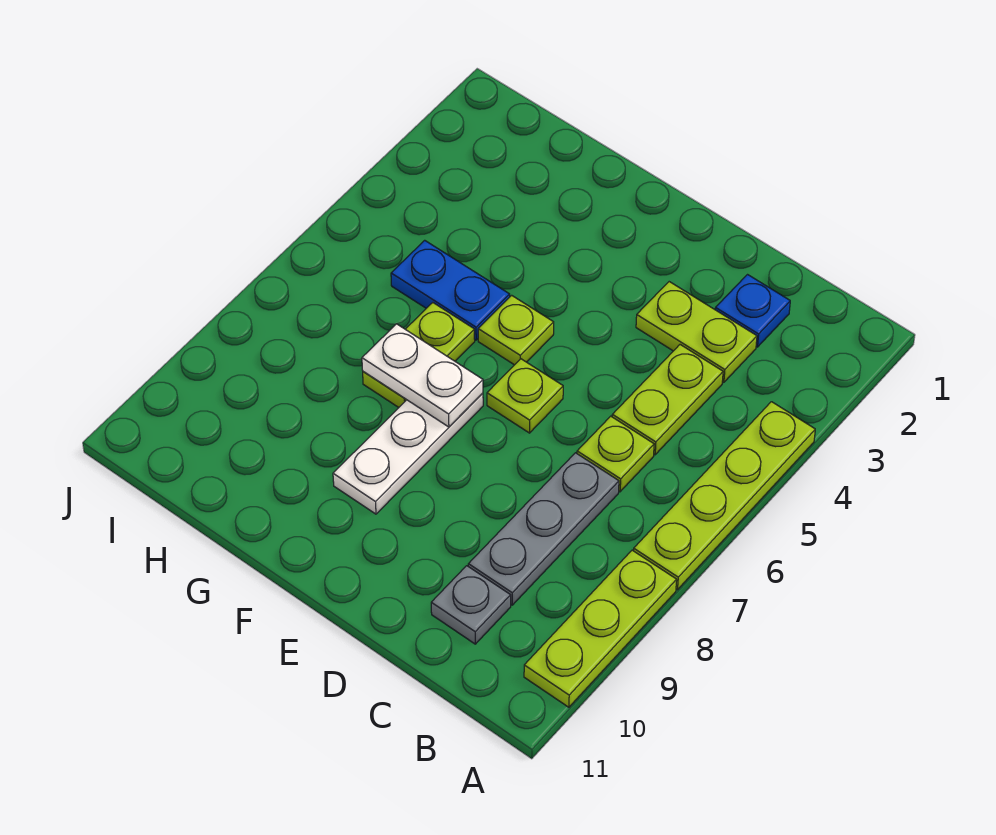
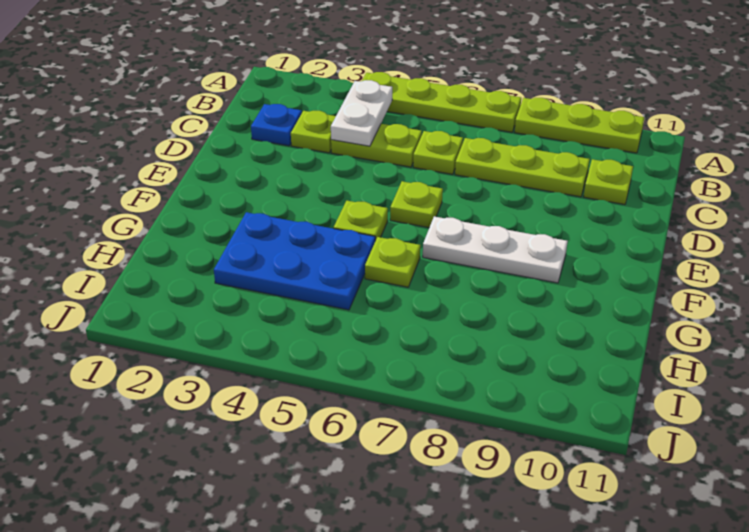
lime 1x2 plate [636,282,757,382] -> lime 1x1 plate [291,111,336,153]
grey 1x3 plate [468,453,619,605] -> lime 1x3 plate [455,138,590,197]
grey 1x1 plate [431,566,511,644] -> lime 1x1 plate [584,159,633,205]
white 1x2 plate [362,324,483,427] -> white 1x2 plate moved to [331,80,392,146]
blue 1x2 plate [391,240,510,340] -> blue 2x3 plate [214,212,375,310]
lime 1x2 plate [363,303,475,407] -> lime 1x1 plate [365,237,420,287]

